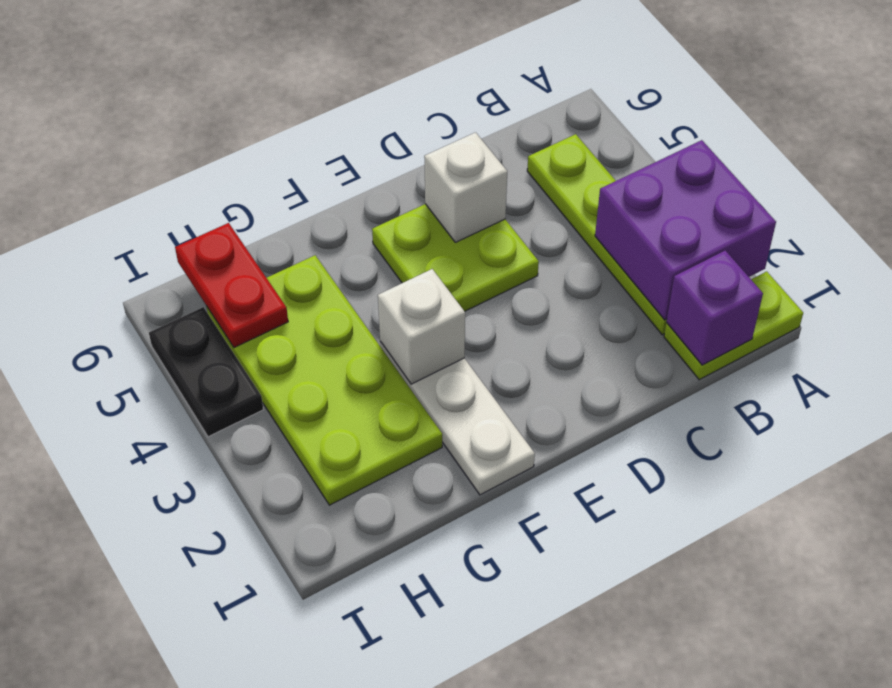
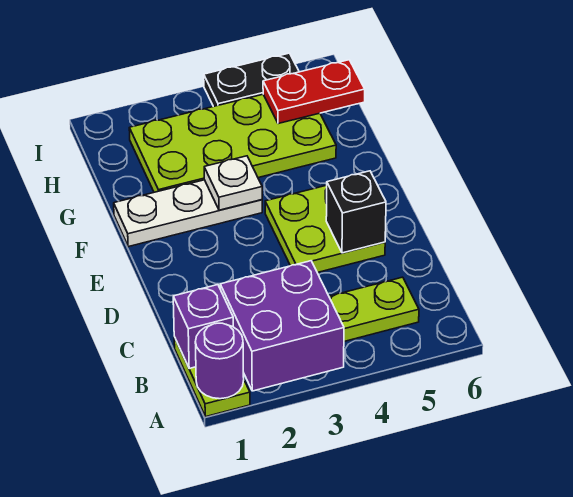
none -> purple 1x1 round brick [195,323,244,399]
white 1x1 brick [424,132,507,242] -> black 1x1 brick [326,171,386,253]
white 1x1 brick [378,269,465,384] -> white 1x1 plate [204,156,262,210]

